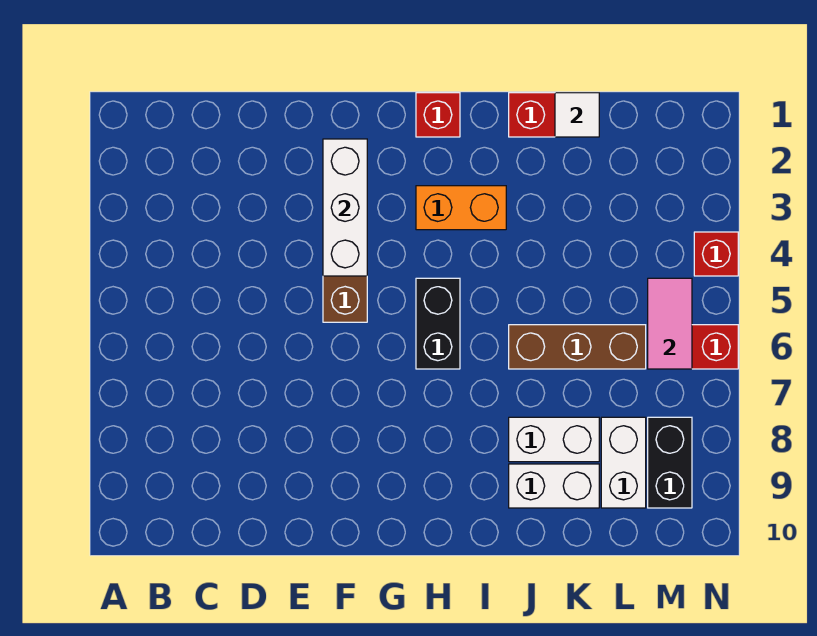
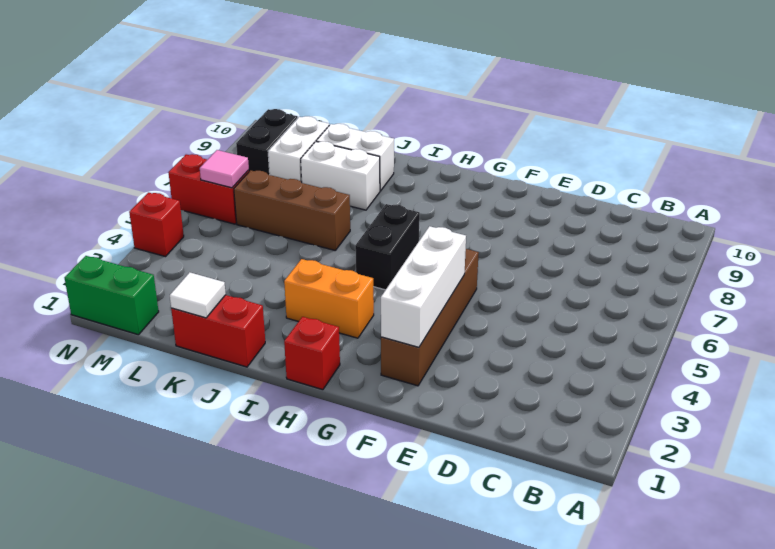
none -> green 1x2 brick [65,256,159,335]
pink 1x2 tile [648,278,692,369] -> pink 1x1 tile [200,150,249,188]

